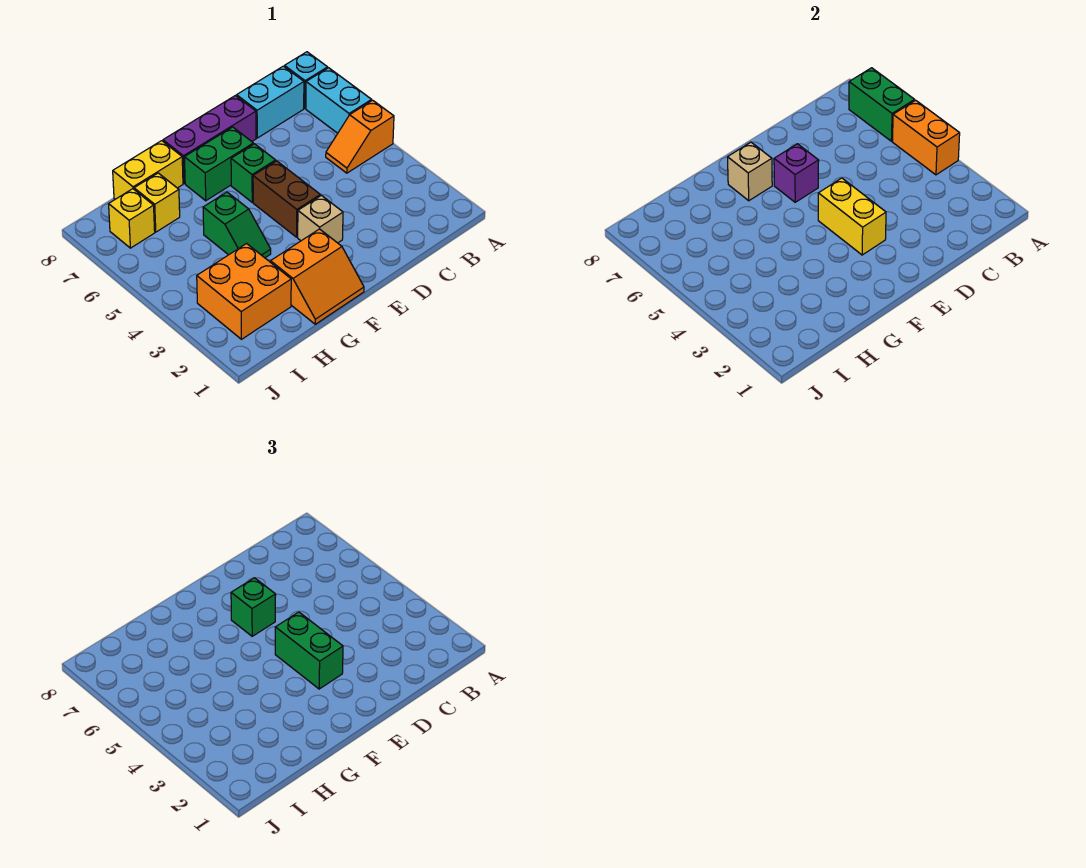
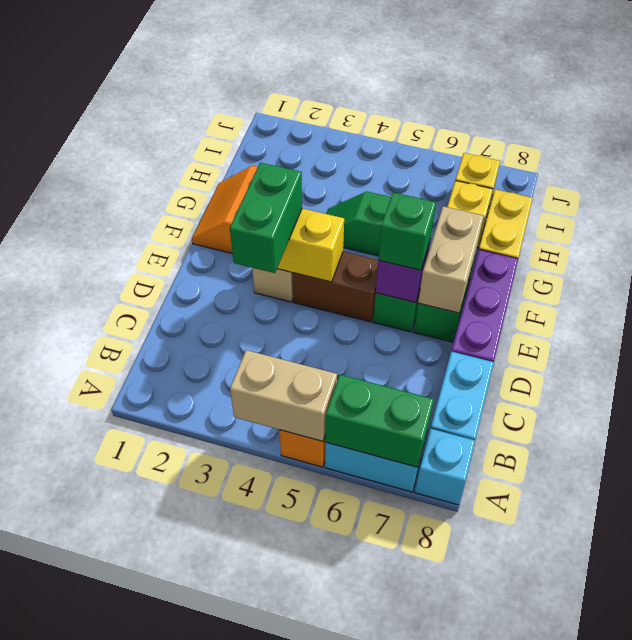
orange 1x2 brick [892,100,960,175] -> tan 1x2 brick [230,350,337,441]
green 1x2 brick [275,612,343,689] -> green 1x2 brick turned to [230,163,302,273]
tan 1x1 brick [728,142,772,201] -> tan 1x2 brick [418,207,484,313]
orange 2x2 brick [197,244,291,339] -> none

